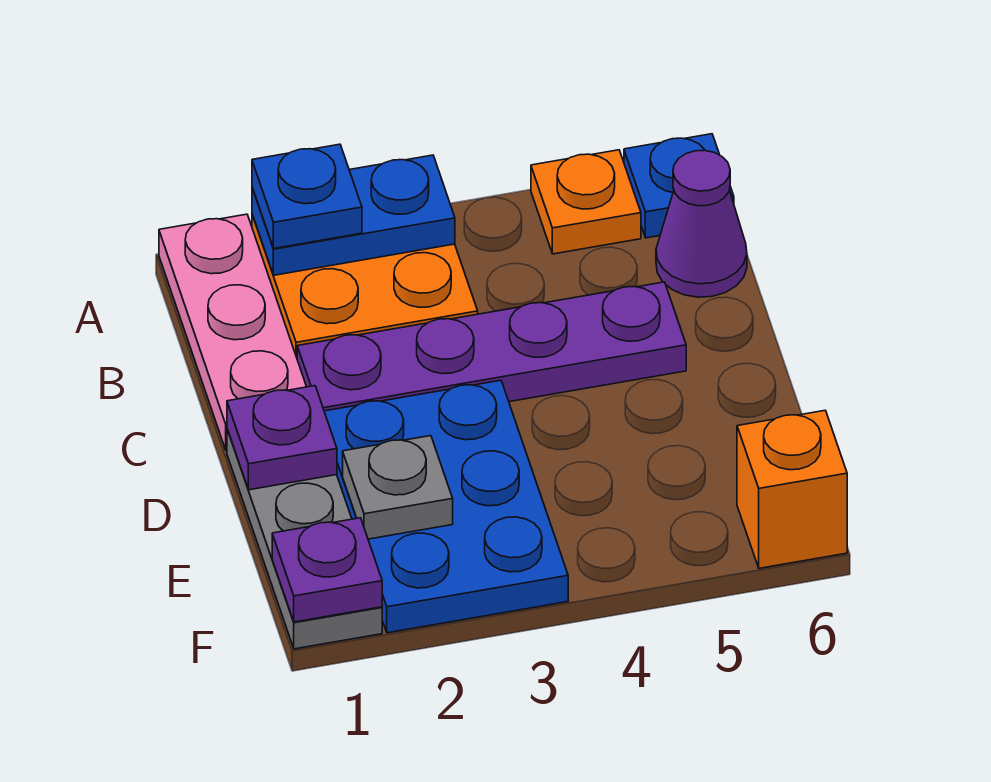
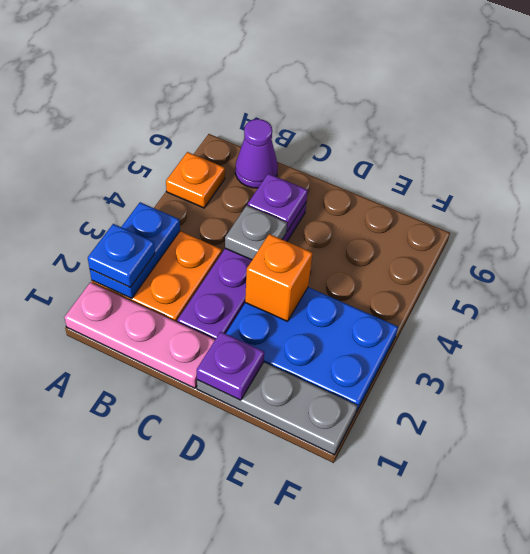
blue 1x1 plate [624,134,734,238] -> none
grey 1x1 plate [343,436,453,539] -> grey 1x1 plate moved to [225,205,287,260]
purple 1x1 plate [272,518,382,622] -> purple 1x1 plate moved to [248,174,308,232]
orange 1x1 brick [737,410,847,568] -> orange 1x1 brick moved to [245,234,312,321]

